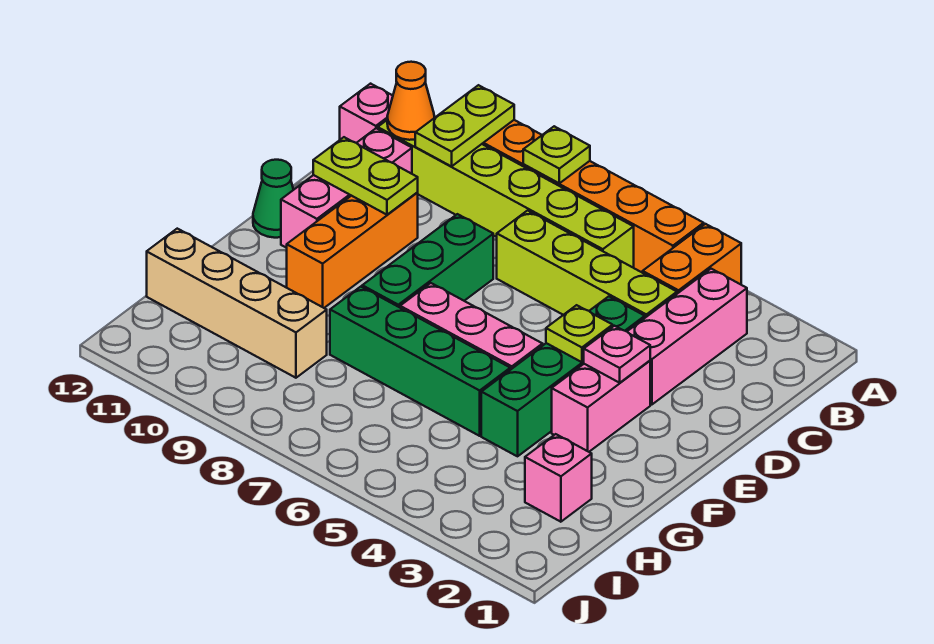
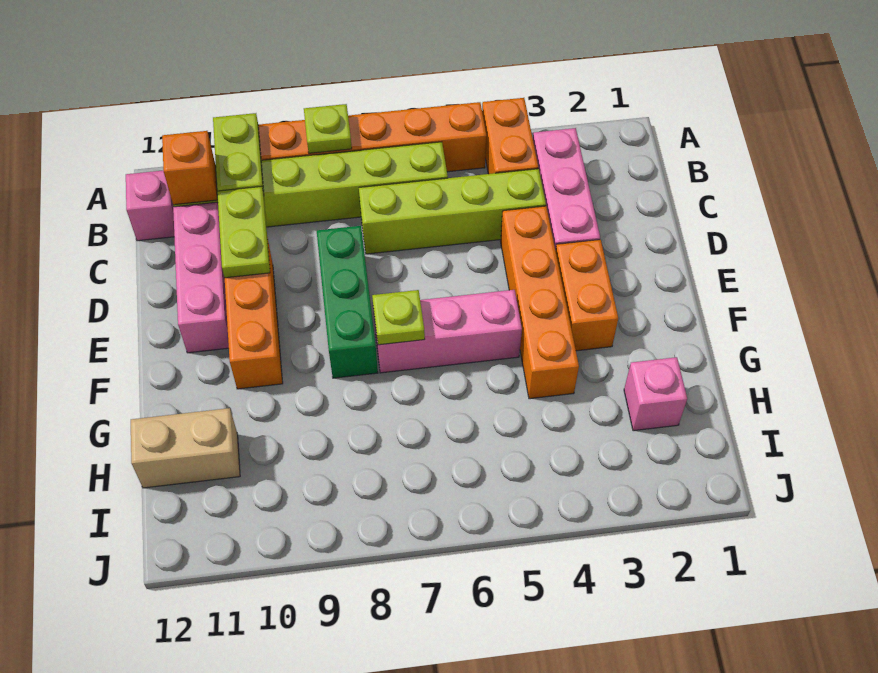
orange 1x1 cone [387,62,434,140] -> orange 1x1 brick [162,131,217,205]
green 1x4 brick [481,296,645,456] -> orange 1x4 brick [500,206,579,399]
lime 1x2 plate [313,137,418,215] -> lime 1x2 plate turned to [217,186,270,278]
pink 1x2 brick [552,361,650,452] -> orange 1x2 brick [556,240,618,351]
pink 1x1 plate [583,326,650,383] -> none
lime 1x1 plate [546,305,613,362] -> lime 1x1 plate moved to [372,290,425,345]
green 1x1 cone [253,160,293,238] -> none
green 1x4 brick [330,287,510,436] -> none
tan 1x4 brick [147,229,327,378] -> tan 1x2 brick [131,408,240,488]

